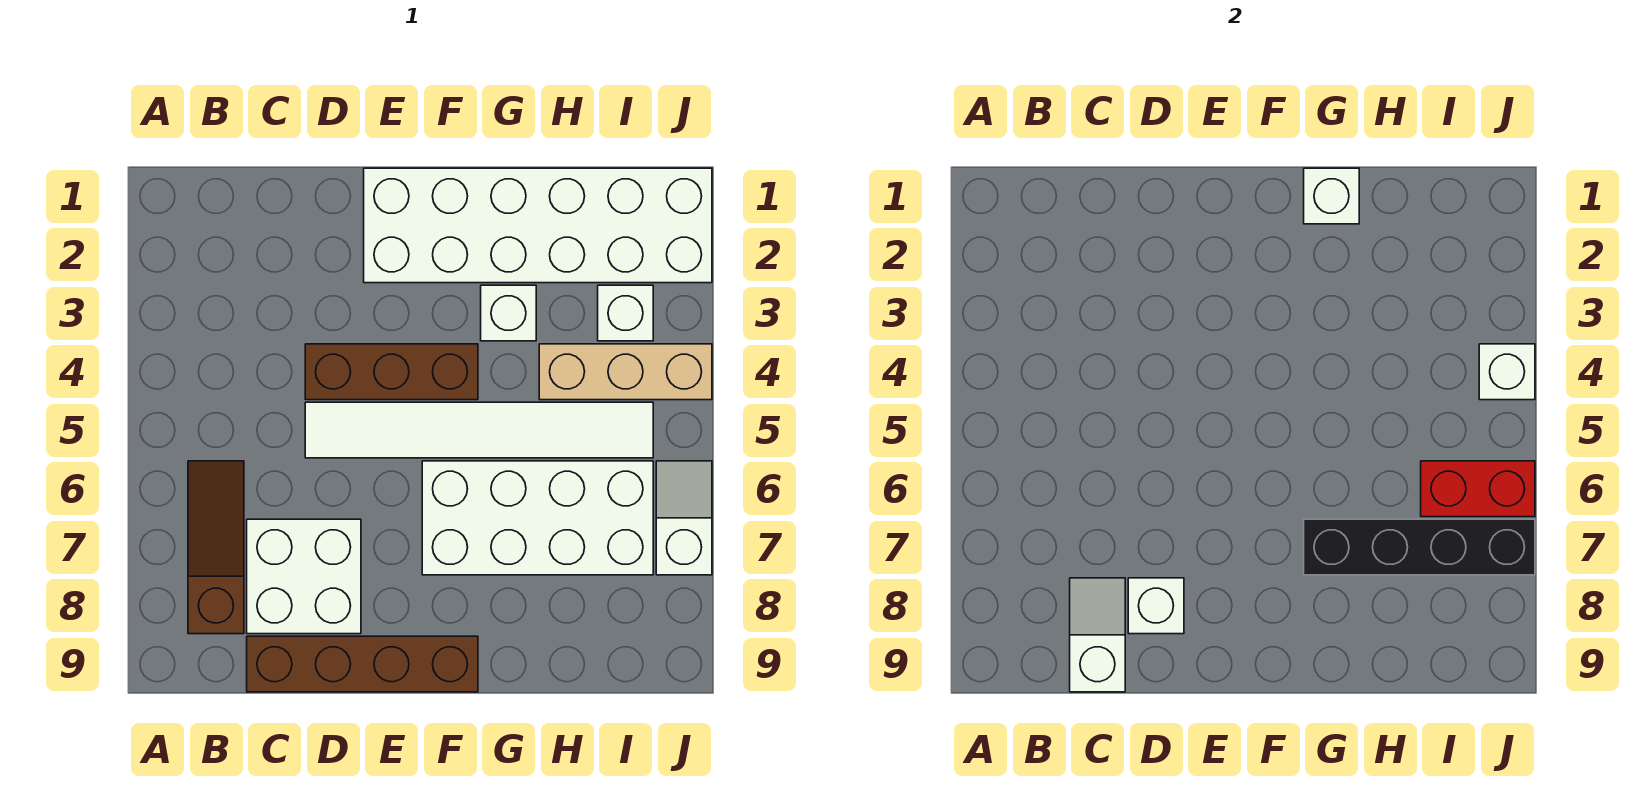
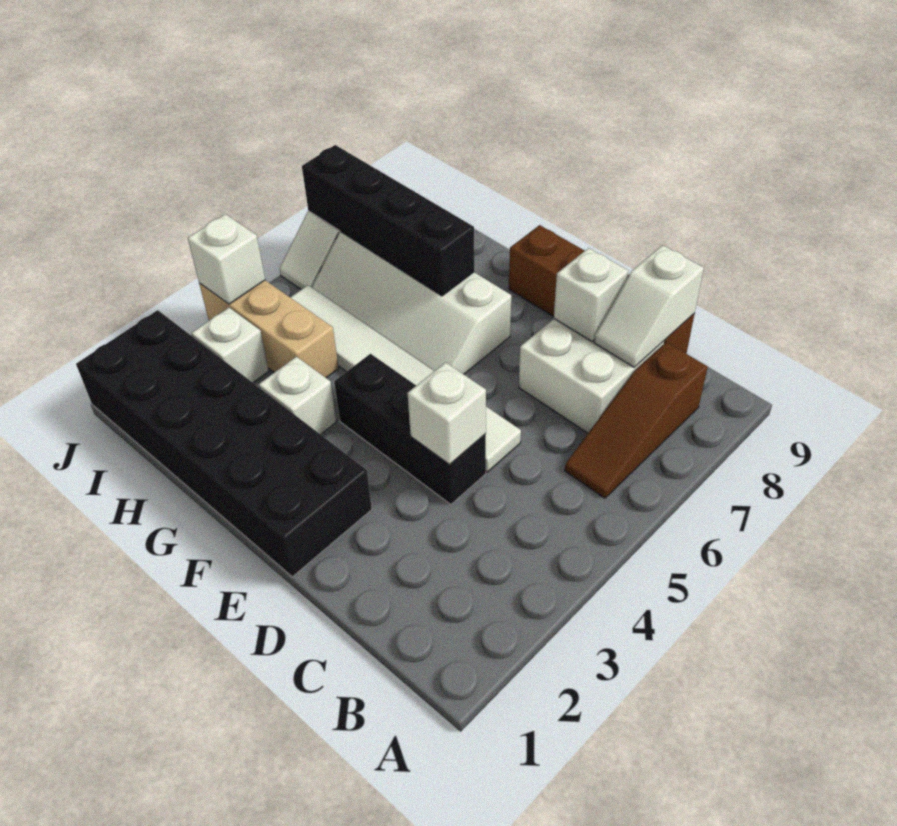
brown 1x3 brick [305,344,478,400] -> black 1x3 brick [334,354,486,504]
white 2x6 brick [364,168,712,283] -> black 2x6 brick [76,310,372,577]
white 2x4 brick [422,461,653,575] -> white 2x4 slope [312,231,511,374]
white 1x1 brick [1304,168,1359,224] -> white 1x1 brick moved to [408,362,486,464]
red 1x2 brick [1421,461,1535,517] -> none

